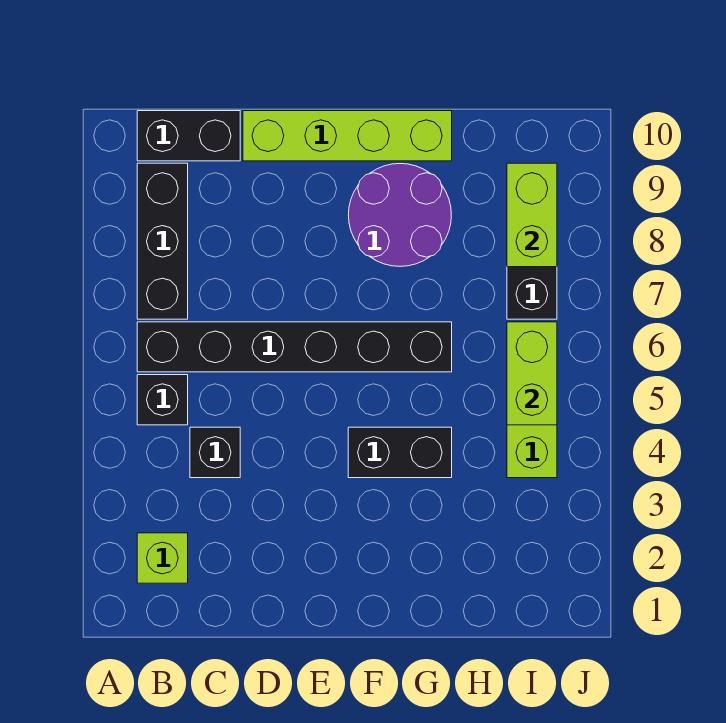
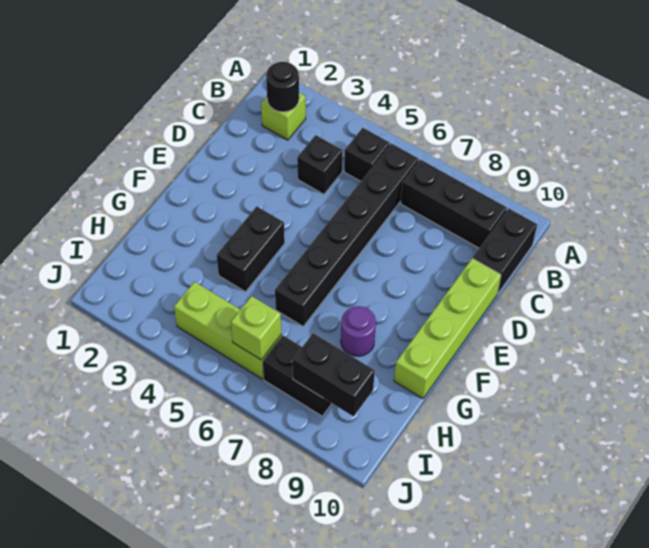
none -> black 1x1 round brick [266,62,299,112]
purple 2x2 round brick [349,164,451,266] -> purple 1x1 round brick [341,306,376,356]
lime 1x2 brick [507,322,557,425] -> lime 1x1 brick [231,296,281,360]
lime 1x2 brick [507,163,557,267] -> black 1x2 brick [293,333,375,416]

